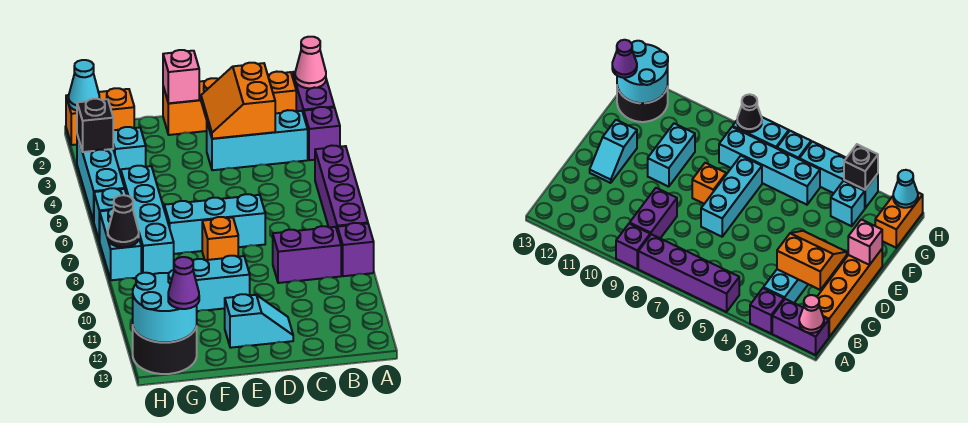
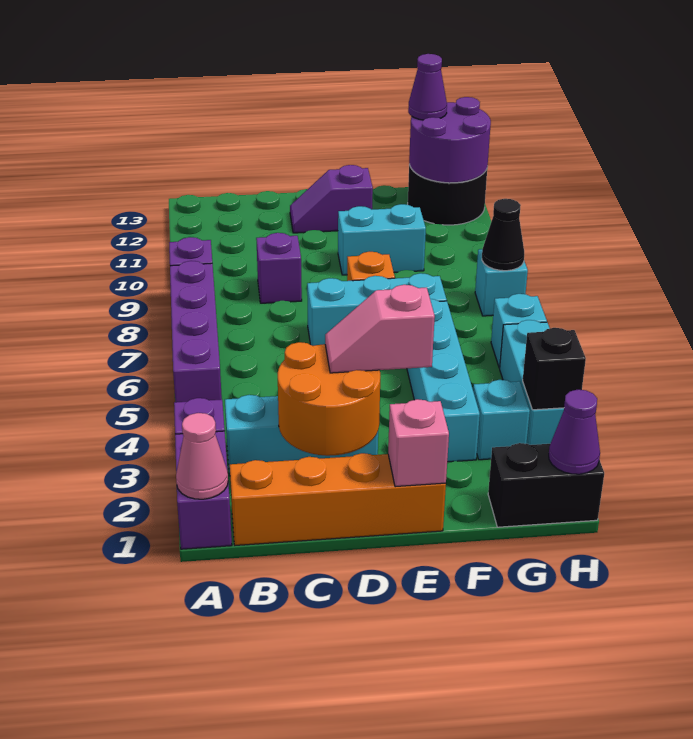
purple 1x2 brick [273,226,341,283] -> purple 1x1 brick [256,233,302,303]
orange 2x2 slope [201,63,275,139] -> orange 2x2 round brick [278,342,380,456]
none -> pink 1x2 slope [325,285,435,373]
cyan 1x2 slope [225,294,293,348] -> purple 1x2 slope [290,165,373,233]
orange 1x2 brick [66,88,134,145] -> black 1x2 brick [488,443,604,527]
cyan 1x4 brick [121,166,174,274] -> cyan 1x4 brick moved to [407,299,480,462]
cyan 2x2 round brick [133,270,197,342] -> purple 2x2 round brick [409,97,491,183]
cyan 1x1 cone [69,60,100,111] -> purple 1x1 cone [549,390,600,474]
cyan 1x2 brick [99,208,141,280] -> cyan 1x1 brick [475,249,528,316]

